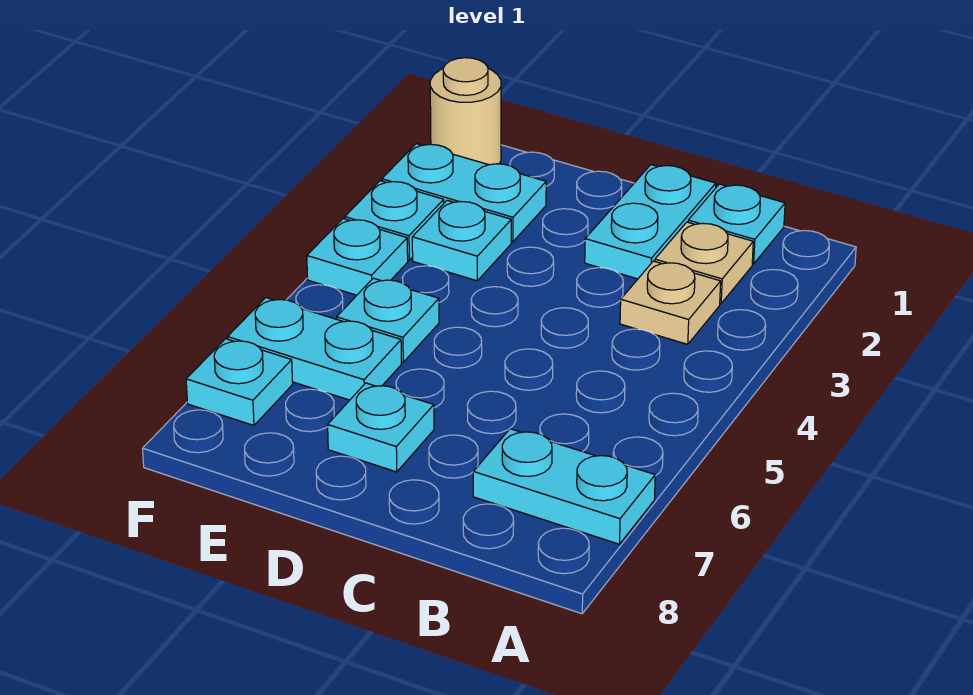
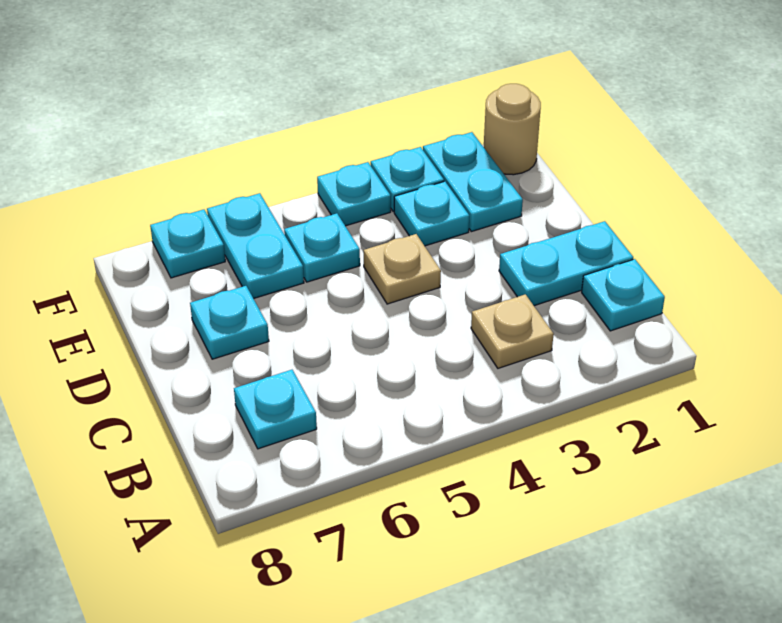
cyan 1x2 plate [473,429,655,544] -> cyan 1x1 plate [234,370,317,449]
tan 1x1 plate [655,222,753,304] -> tan 1x1 plate moved to [364,234,441,304]

